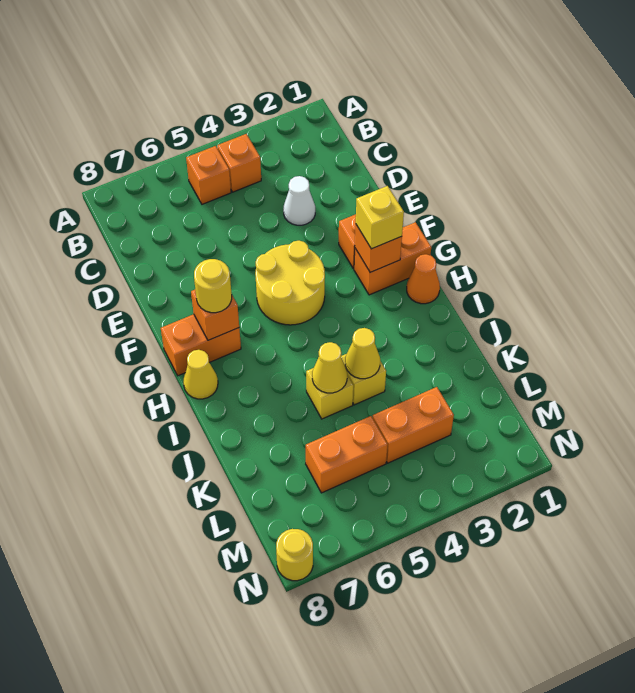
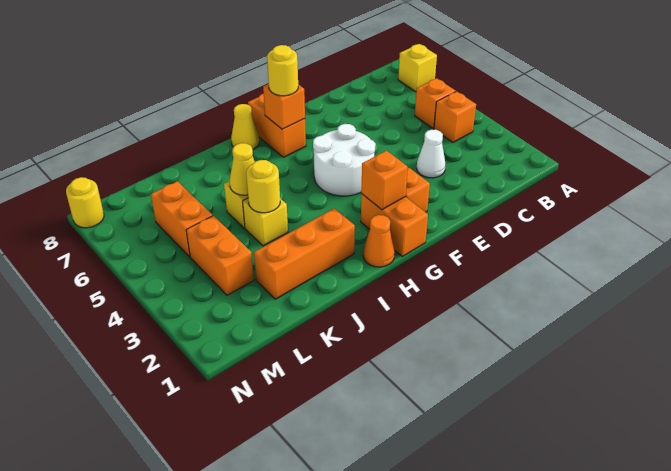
yellow 2x2 round brick [255,241,325,325] -> white 2x2 round brick [313,124,376,196]
yellow 1x1 brick [356,186,404,249] -> yellow 1x1 brick moved to [398,44,437,92]
none -> orange 1x3 brick [254,208,355,299]
yellow 1x1 cone [345,328,380,379] -> yellow 1x1 round brick [246,160,280,213]

